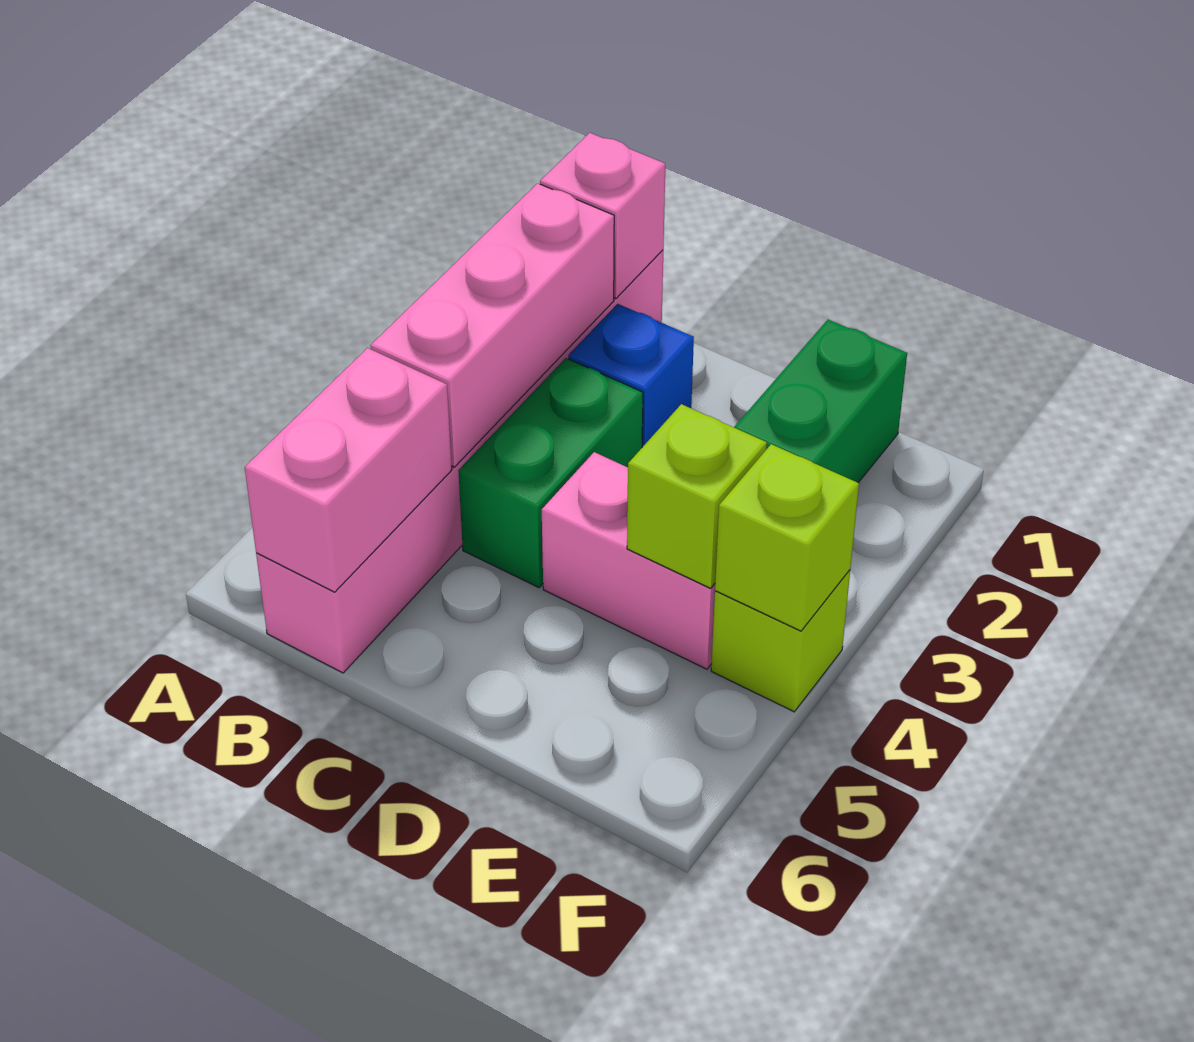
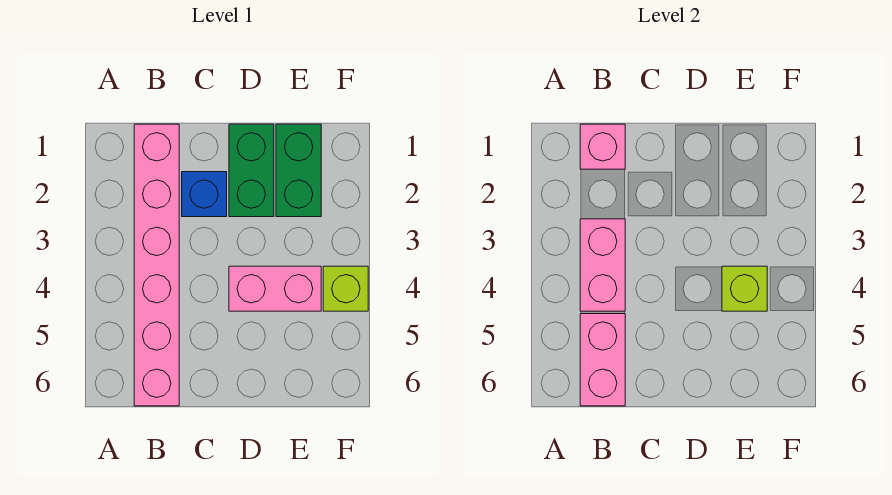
pink 1x3 brick [370,183,614,467] -> pink 1x2 brick [580,219,625,311]
green 1x2 brick [458,358,643,587] -> green 1x2 brick moved to [229,124,274,217]
lime 1x1 brick [715,444,859,631] -> none

